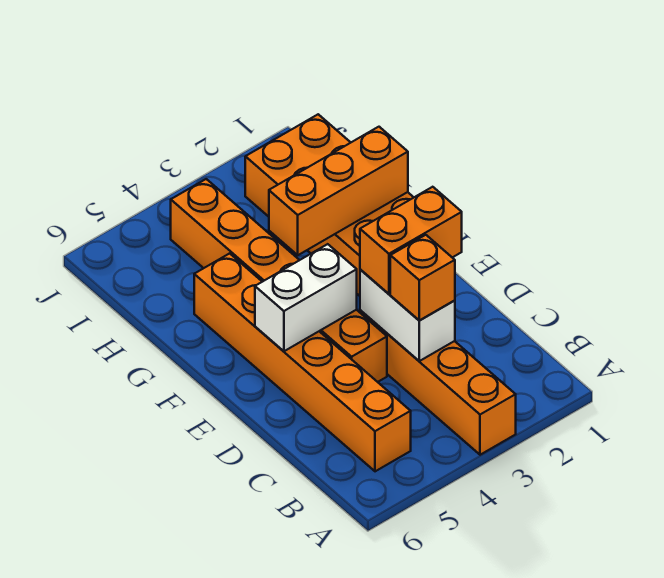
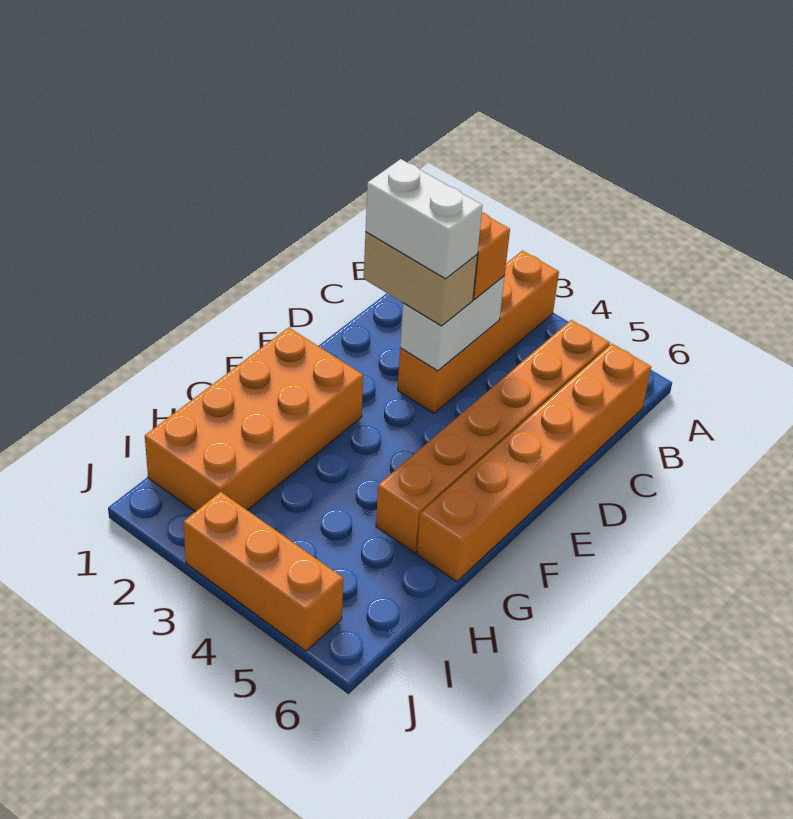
orange 1x2 brick [360,187,462,294] -> tan 1x2 brick [364,232,477,326]
orange 1x6 brick [171,179,387,382] -> orange 1x6 brick moved to [417,344,651,582]
white 1x2 brick [255,244,357,351] -> white 1x2 brick moved to [366,159,482,279]
orange 1x3 brick [269,127,408,255] -> orange 1x3 brick moved to [183,492,343,651]

